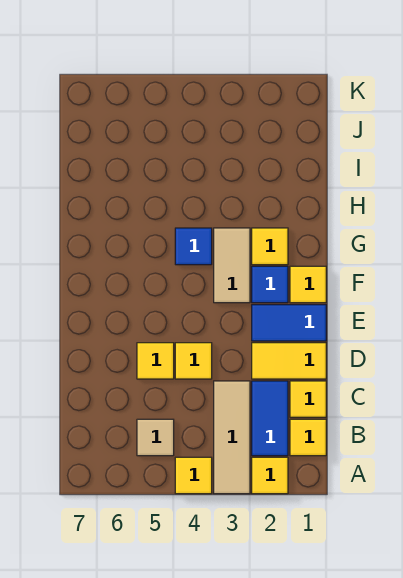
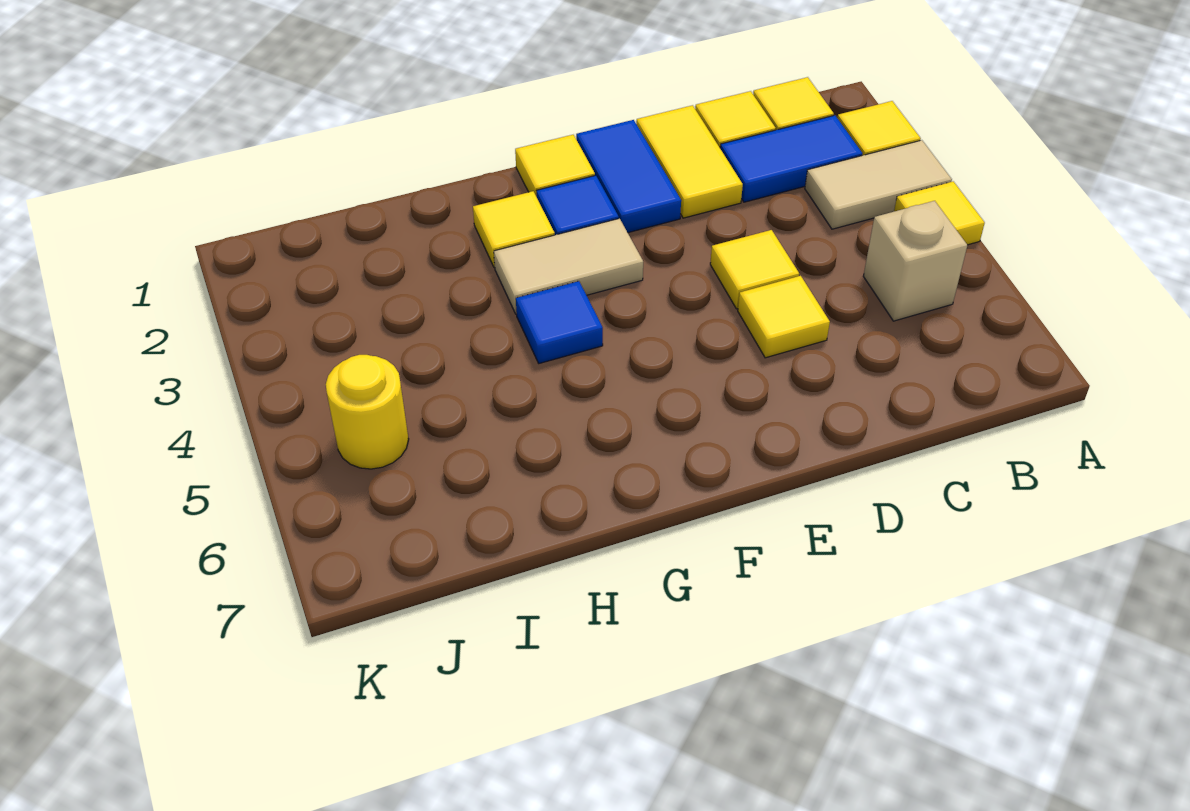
tan 1x3 tile [214,381,250,494] -> tan 1x2 tile [805,140,952,229]
tan 1x1 tile [137,419,174,456] -> tan 1x1 brick [863,201,967,321]
none -> yellow 1x1 round brick [326,355,409,469]

